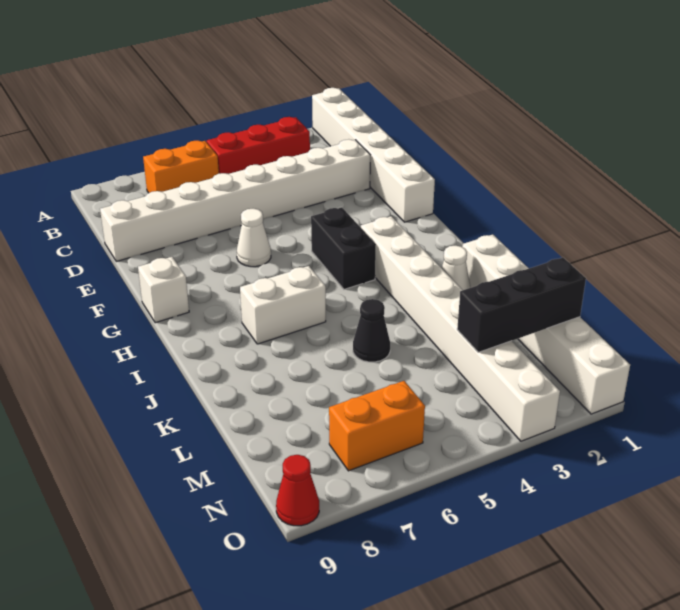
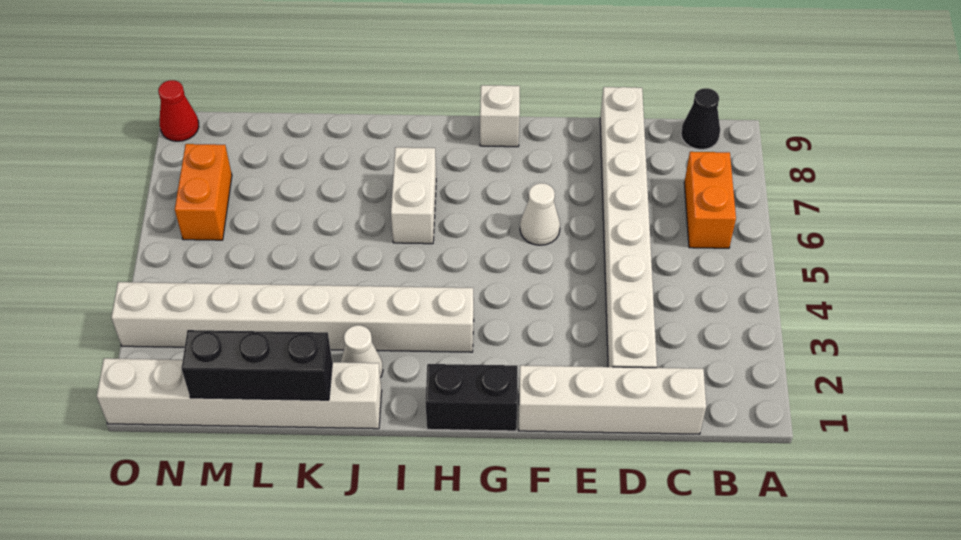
white 1x6 brick [312,88,435,222] -> white 1x4 brick [519,365,706,434]
red 1x3 brick [207,117,310,174] -> none
black 1x2 brick [311,207,376,289] -> black 1x2 brick moved to [425,364,518,431]
black 1x1 cone [353,299,390,362] -> black 1x1 cone moved to [681,88,720,149]
black 1x3 brick [457,257,586,352] -> black 1x3 brick turned to [181,330,332,400]

